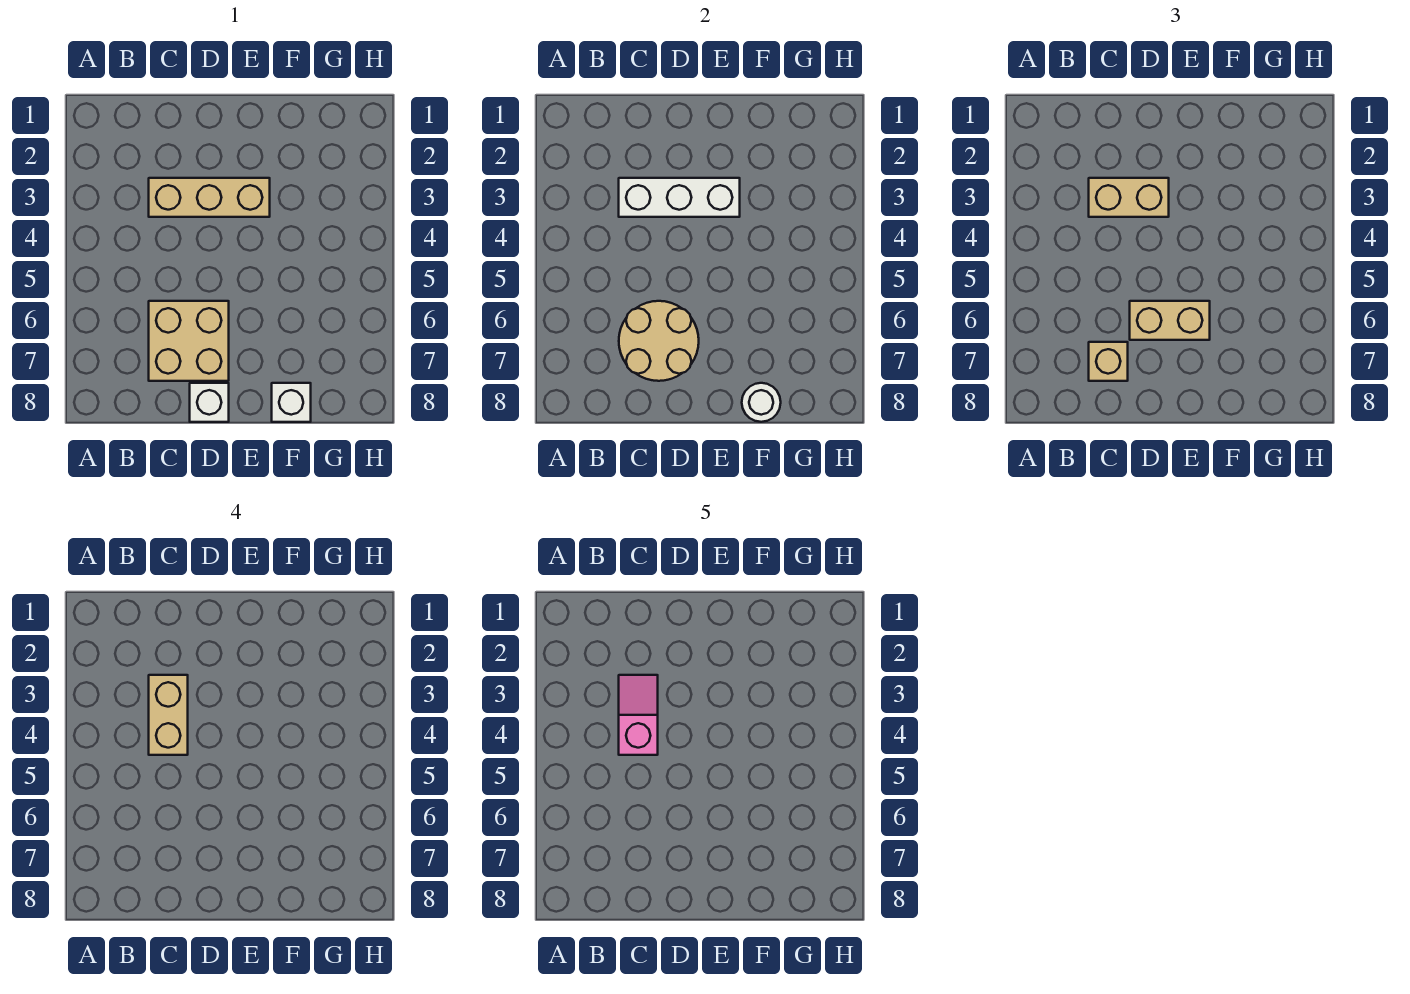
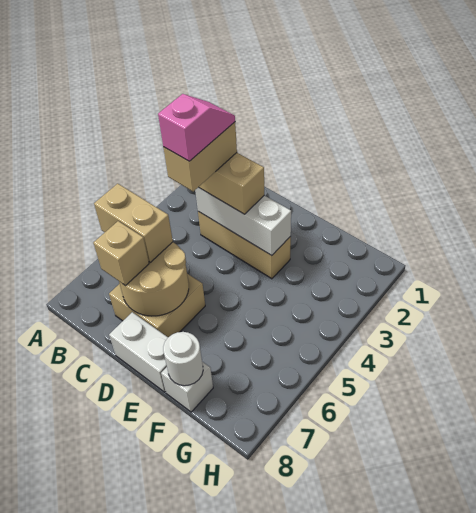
tan 1x2 brick [1130,301,1210,340] -> tan 1x2 brick moved to [94,184,173,262]
white 1x1 brick [190,383,229,422] -> white 1x2 brick [109,312,168,392]

